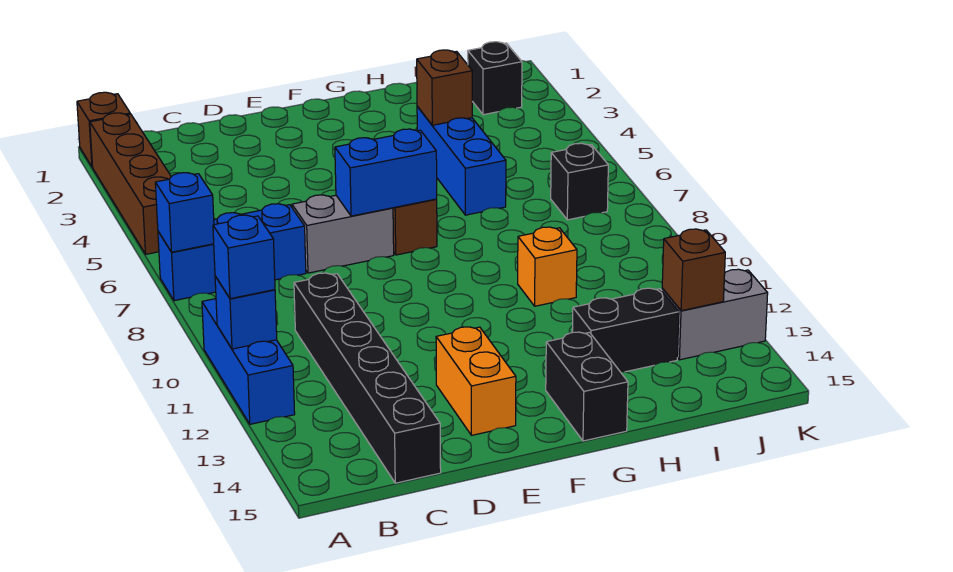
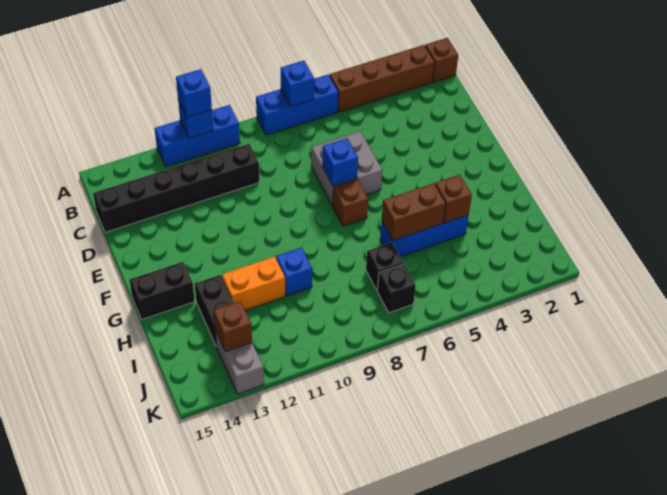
blue 1x3 brick [158,204,306,301] -> blue 1x3 brick turned to [256,74,339,135]
grey 1x2 brick [292,195,394,273] -> grey 2x2 brick [311,131,382,206]
blue 1x2 brick [335,129,437,216] -> blue 1x1 brick [322,138,358,186]
orange 1x2 brick [436,327,516,435] -> orange 1x2 brick moved to [222,256,285,310]
none -> brown 1x2 brick [382,183,446,240]
orange 1x1 brick [518,227,577,306] -> blue 1x1 brick [276,247,312,296]
black 1x1 brick [468,42,522,115] -> black 1x1 brick moved to [366,242,403,291]

